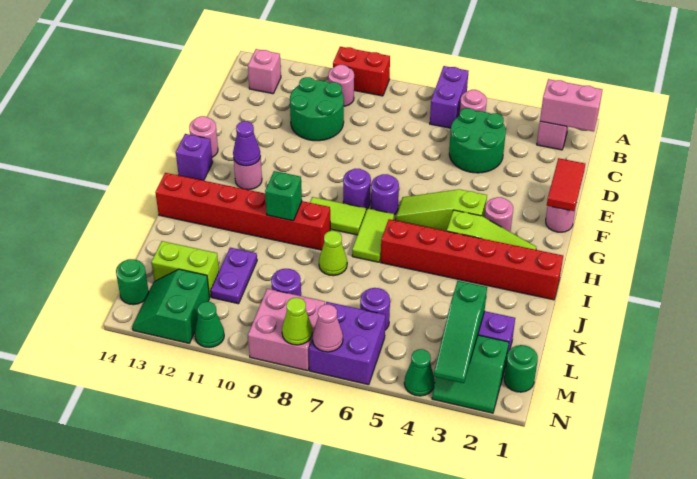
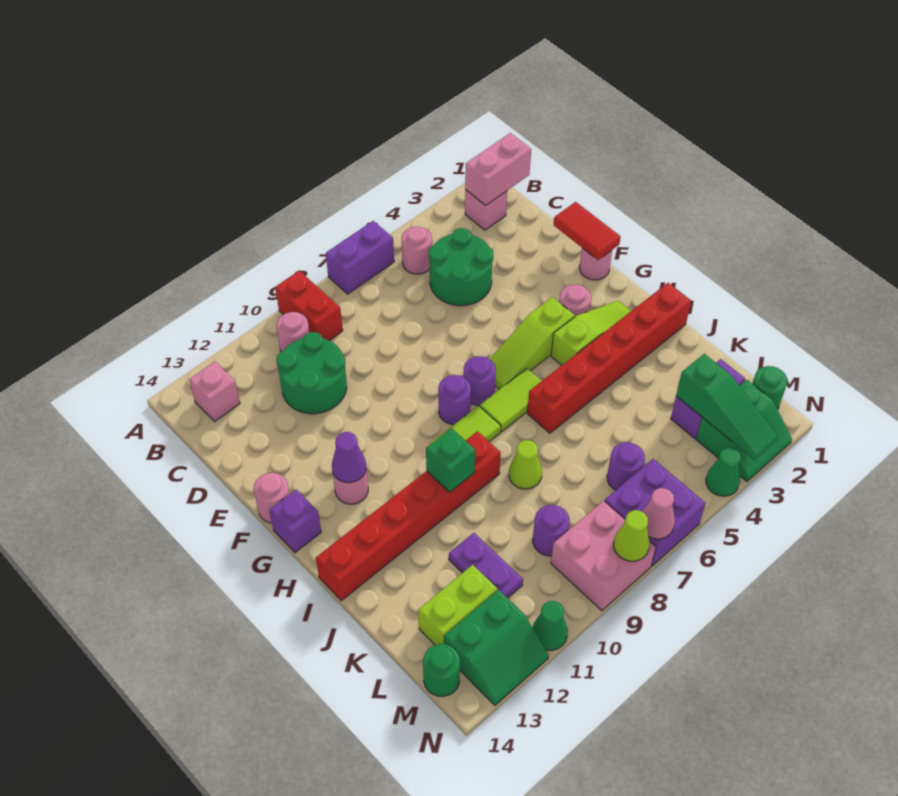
purple 1x2 brick [430,66,468,128] -> purple 1x2 brick turned to [326,221,394,294]
red 1x2 brick [333,47,390,96] -> red 1x2 brick turned to [275,271,343,341]
lime 1x2 tile [352,208,394,262] -> lime 1x2 tile turned to [480,369,541,431]
green 2x2 slope [132,269,210,343] -> green 2x2 slope turned to [444,590,549,705]

